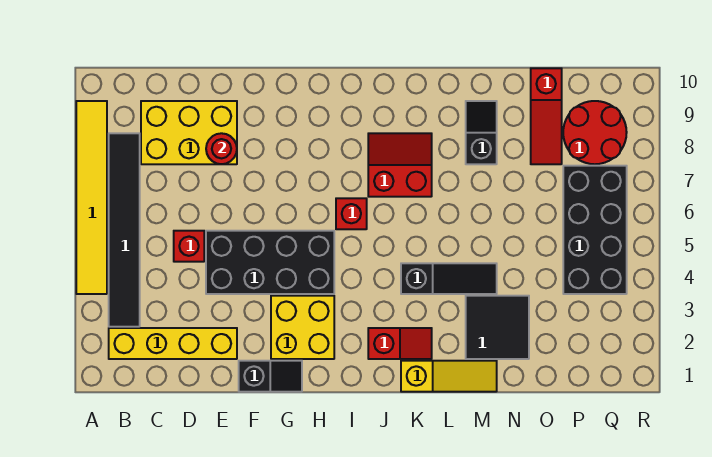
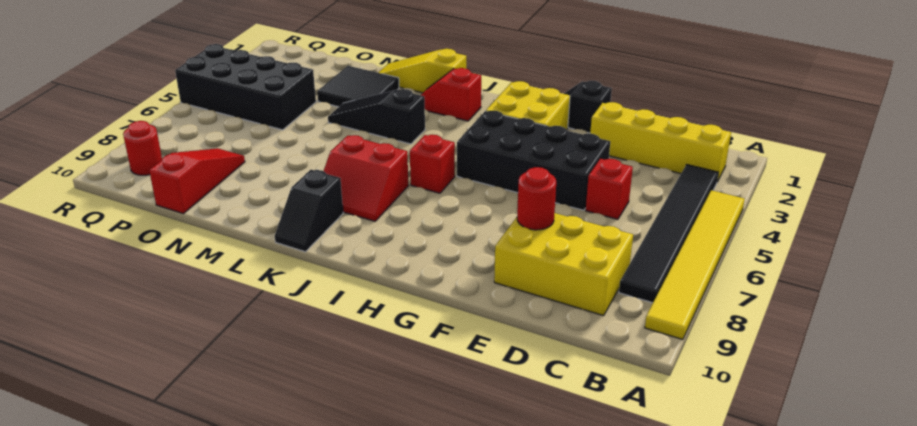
black 1x2 slope [466,101,497,164] -> black 1x2 slope moved to [275,170,343,252]
black 2x4 brick [563,166,627,294] -> black 2x4 brick turned to [175,44,316,130]
red 2x2 round brick [563,101,627,164] -> red 1x1 round brick [123,121,162,175]

